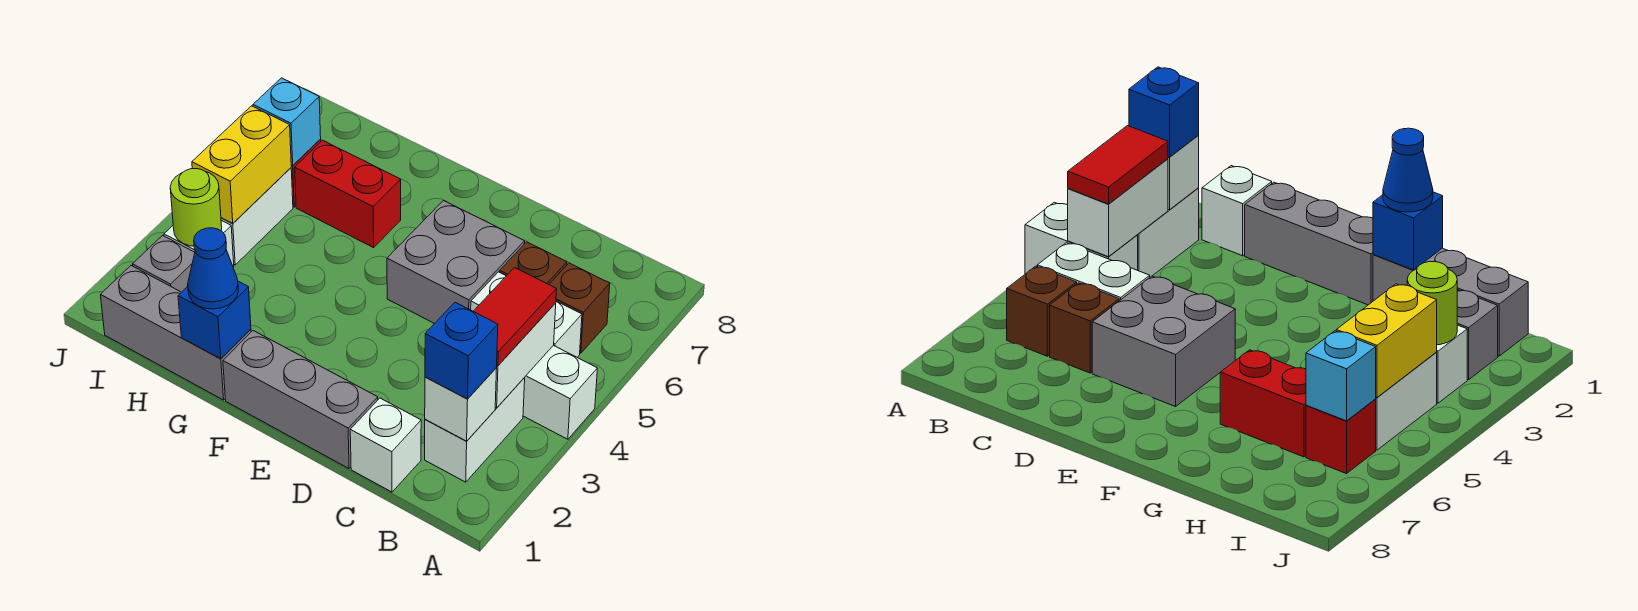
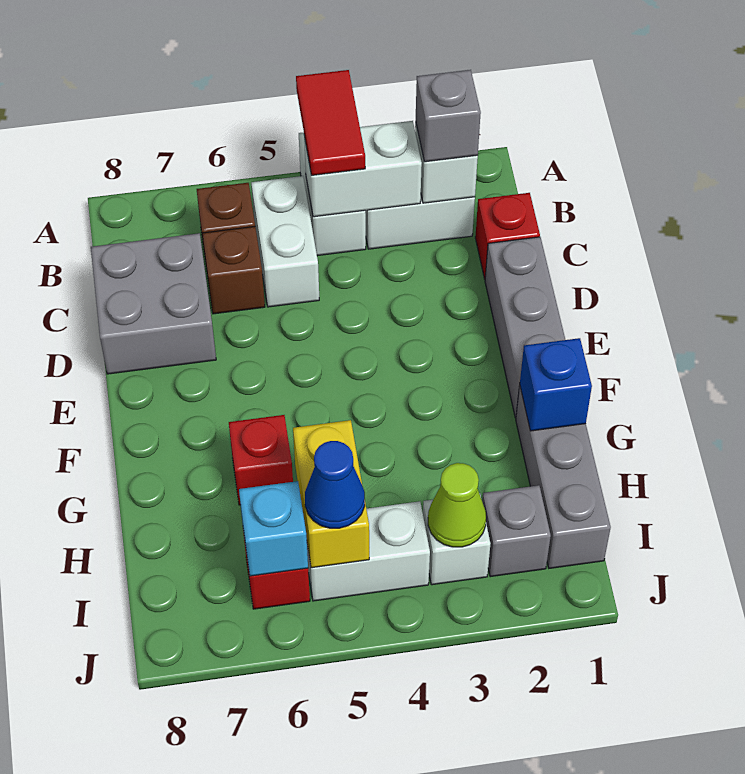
blue 1x1 brick [425,302,498,399] -> grey 1x1 brick [416,70,481,162]
red 1x2 tile [473,268,556,365] -> red 1x2 tile turned to [296,70,365,175]
white 1x1 brick [350,398,421,492] -> red 1x1 brick [475,193,540,279]
grey 2x2 brick [387,201,525,324] -> grey 2x2 brick moved to [91,233,216,374]
blue 1x1 cone [188,228,238,309] -> blue 1x1 cone moved to [305,441,365,528]
red 1x2 brick [295,140,401,248] -> red 1x1 brick [229,415,293,505]
lime 1x1 round brick [170,169,222,246] -> lime 1x1 cone [428,463,486,547]
yellow 1x2 brick [192,106,291,224] -> yellow 1x2 brick turned to [293,420,369,568]

